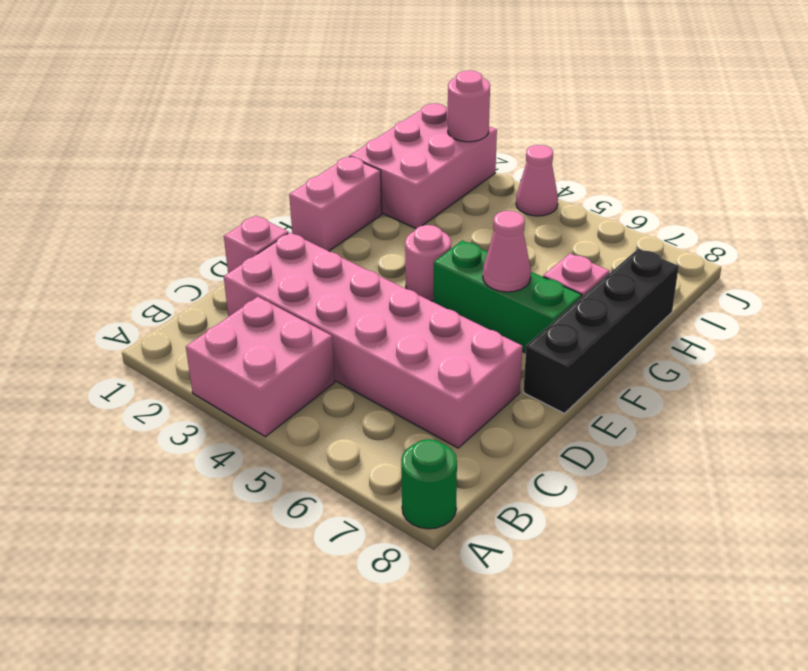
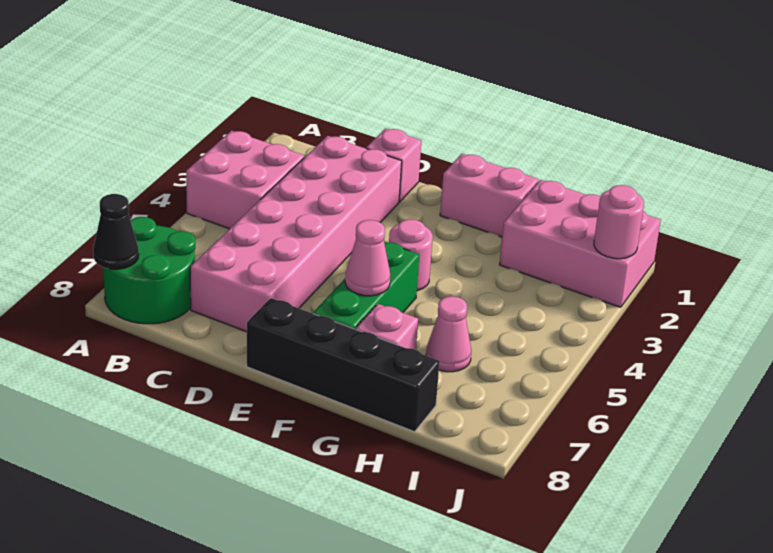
green 1x1 round brick [401,439,457,529] -> green 2x2 round brick [103,217,195,324]
none -> black 1x1 cone [93,194,139,269]
pink 1x1 cone [516,145,558,216] -> pink 1x1 cone moved to [426,296,471,372]

